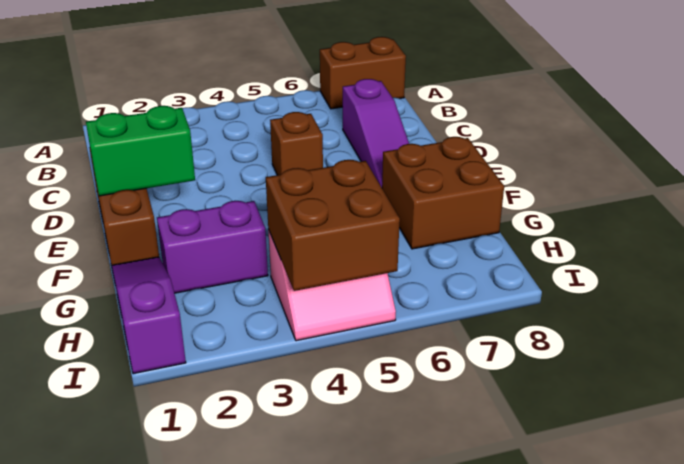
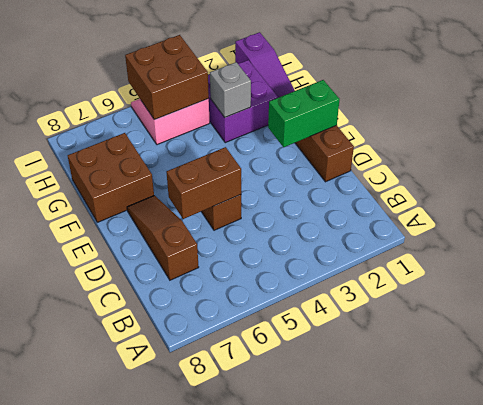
brown 1x2 brick [320,37,406,109] -> brown 1x2 brick moved to [166,147,241,219]
purple 1x3 slope [343,79,409,188] -> brown 1x3 slope [127,195,199,280]
purple 1x2 brick [157,201,268,293] -> purple 2x2 brick [208,60,278,143]
none -> grey 1x1 brick [210,62,251,117]

